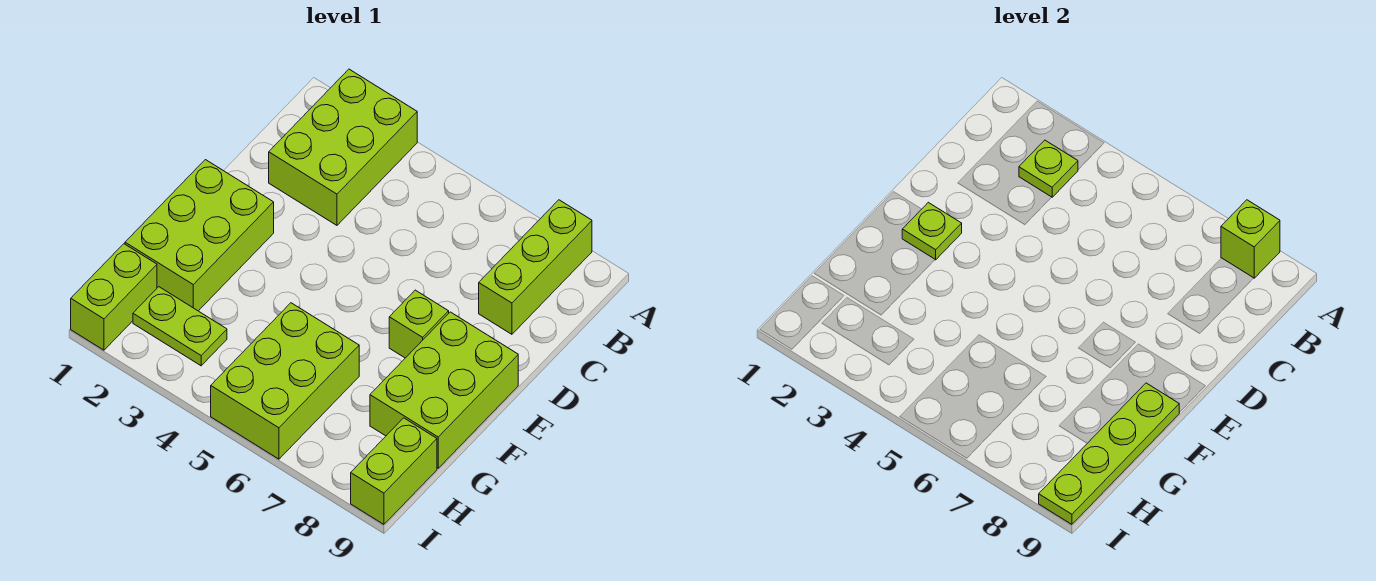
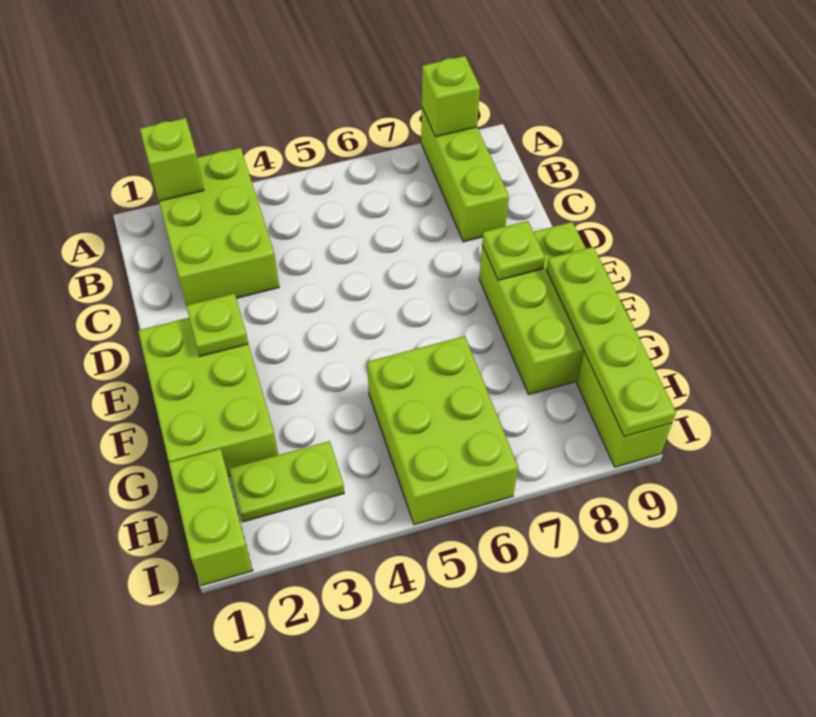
lime 1x1 plate [1019,140,1078,197] -> lime 1x1 plate moved to [482,221,545,280]
lime 1x1 brick [389,290,449,358] -> lime 1x1 brick moved to [140,118,204,201]

